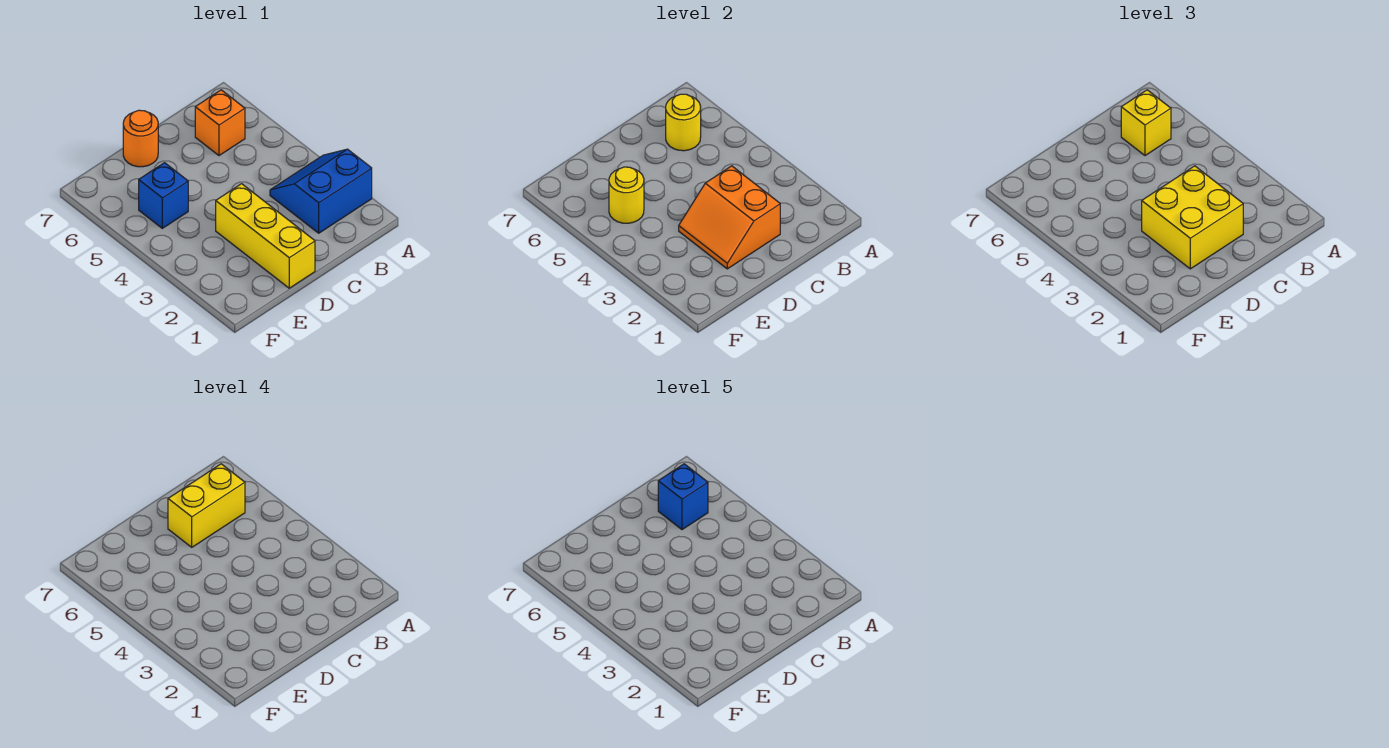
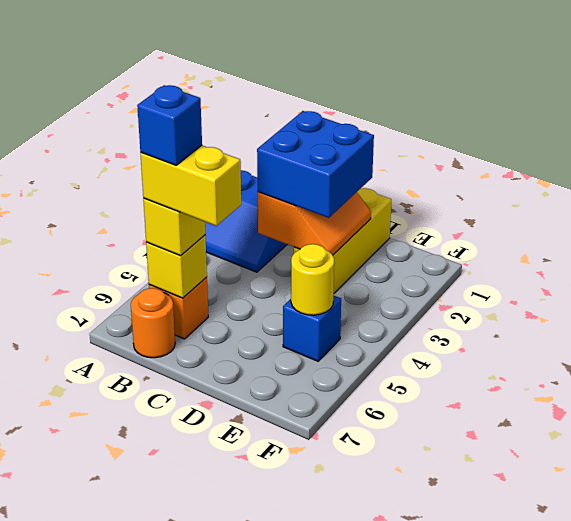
yellow 1x1 round brick [666,94,701,151] -> yellow 1x1 brick [146,235,207,298]
yellow 2x2 brick [1142,166,1243,269] -> blue 2x2 brick [257,111,374,218]
orange 1x1 round brick [123,110,158,167] -> orange 1x1 round brick moved to [131,288,175,358]

